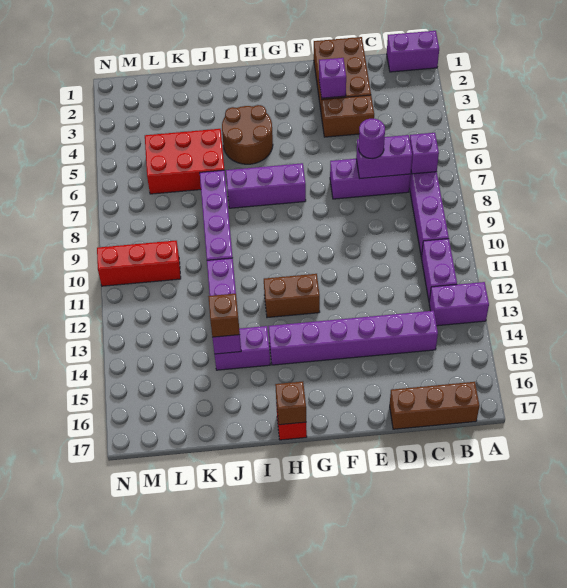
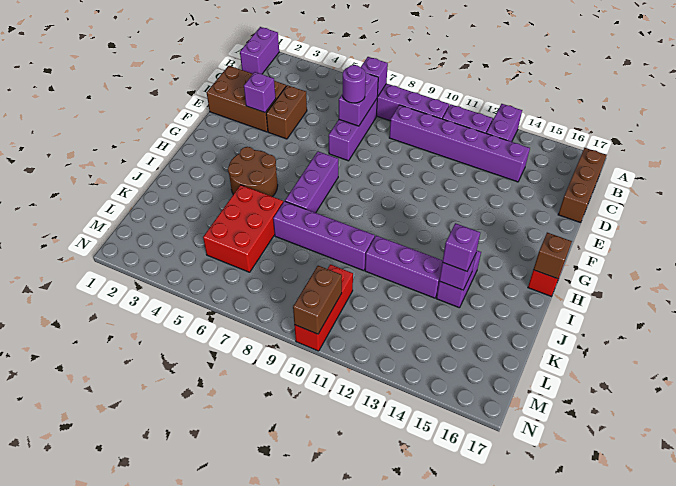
purple 1x6 brick [268,311,438,365] -> purple 1x6 brick turned to [389,105,530,182]
brown 1x2 brick [264,274,320,318] -> brown 1x2 brick moved to [293,266,342,334]
brown 1x1 brick [208,294,240,337] -> purple 1x1 brick [442,223,480,271]

